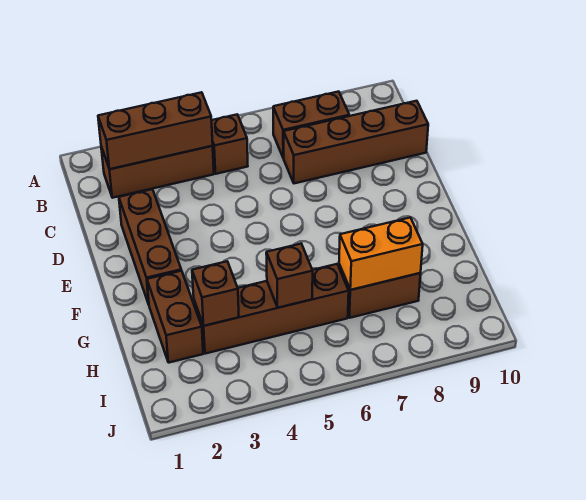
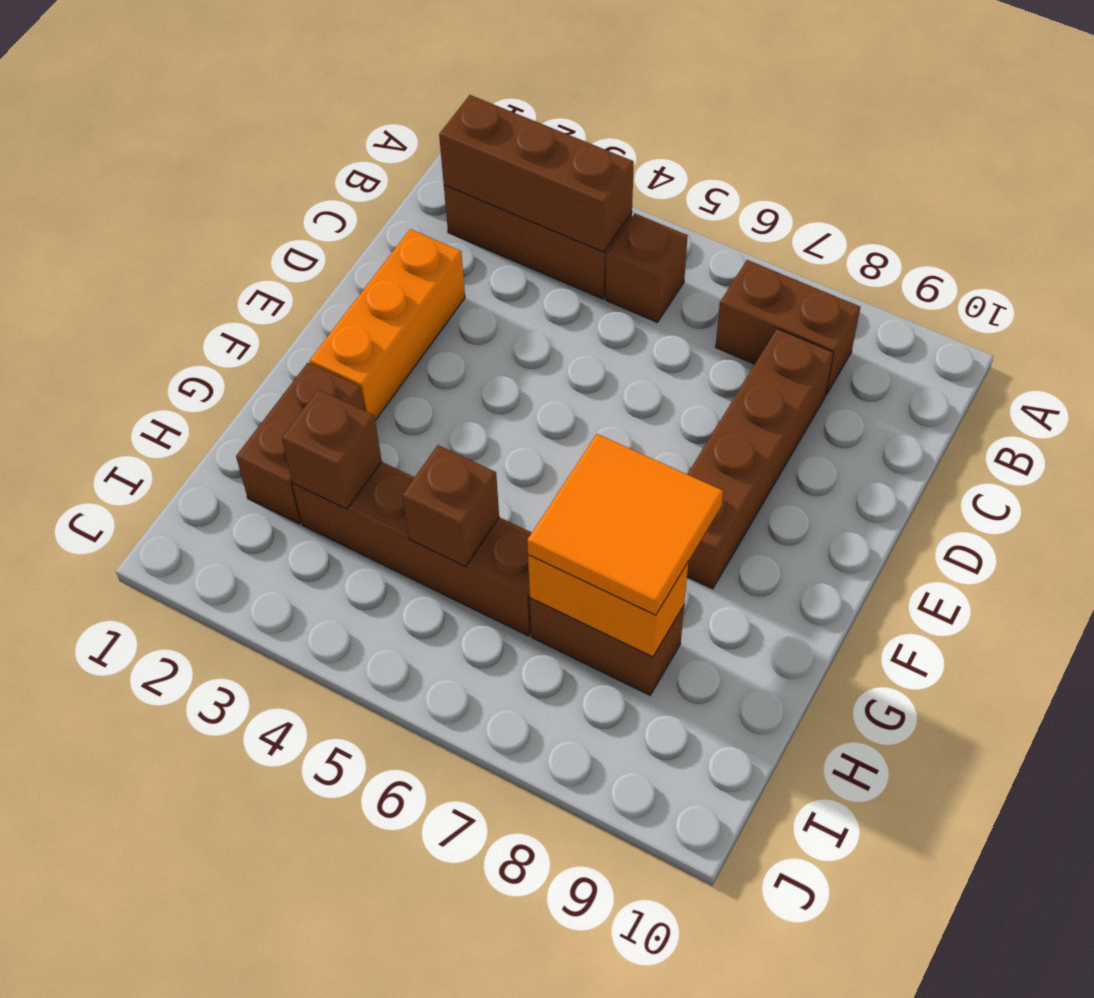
brown 1x4 brick [284,101,428,183] -> brown 1x4 brick turned to [687,329,833,589]
brown 1x3 brick [119,189,181,304] -> orange 1x3 brick [310,229,465,420]
none -> orange 2x2 tile [527,434,723,615]

